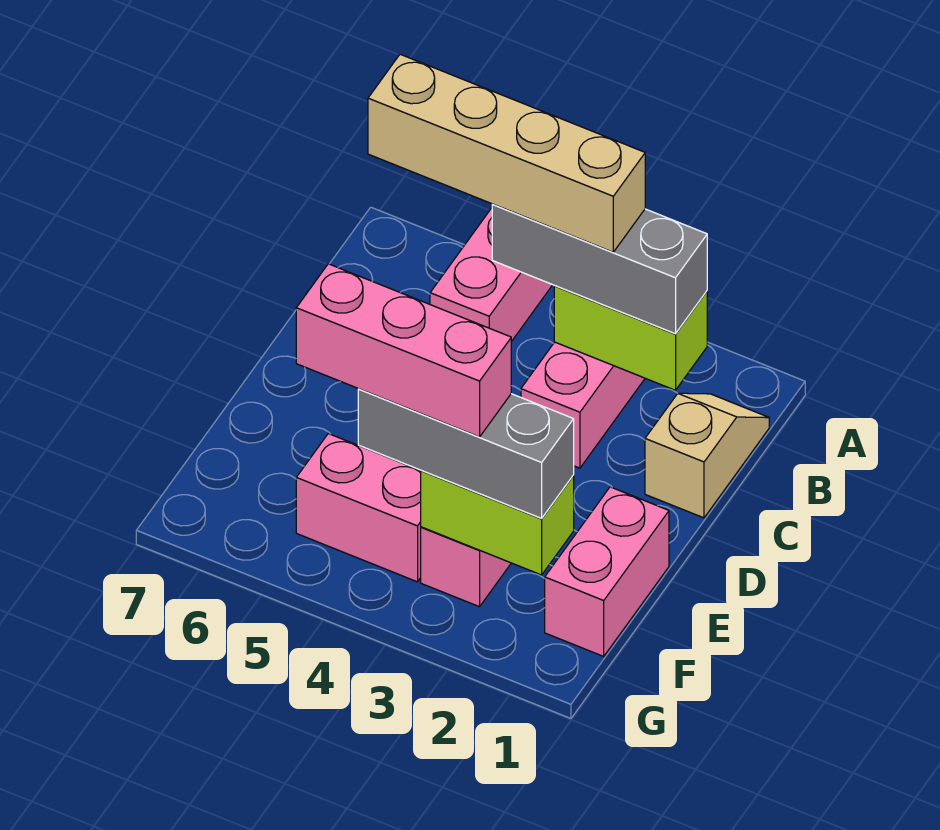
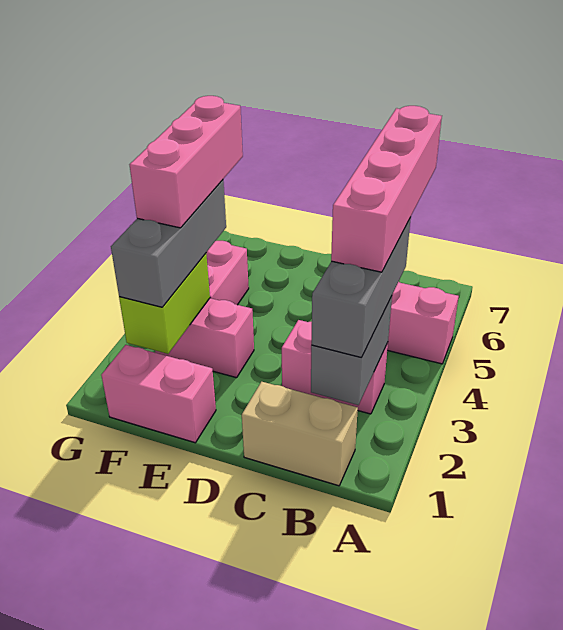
tan 1x2 slope [645,393,769,518] -> tan 1x2 brick [242,382,358,486]
lime 1x2 brick [554,286,707,390] -> grey 1x2 brick [311,296,392,405]
tan 1x4 brick [368,54,645,252] -> pink 1x4 brick [331,106,442,272]

